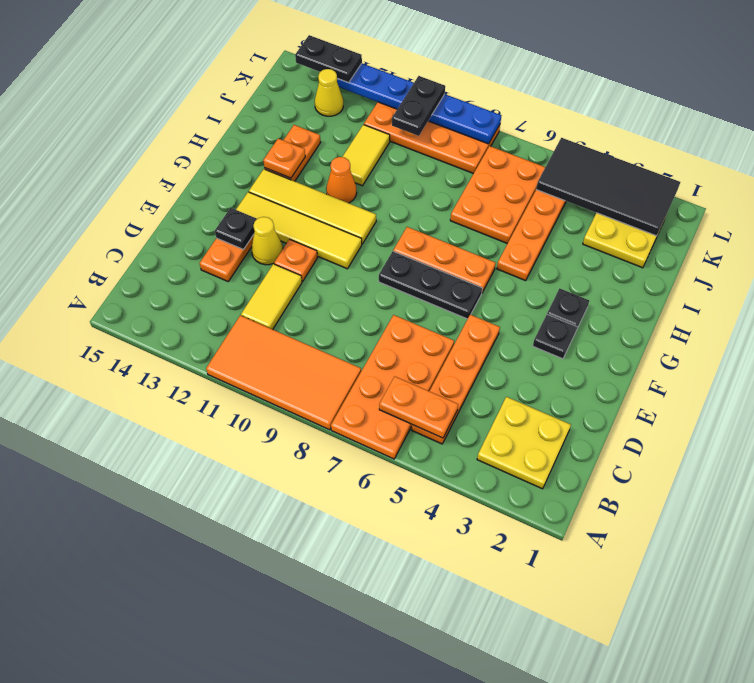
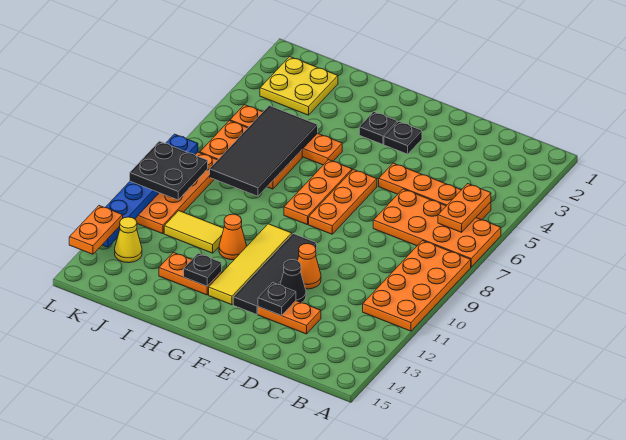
orange 2x4 tile [206,315,361,430] -> orange 2x4 plate [363,241,471,331]
yellow 2x2 plate [477,397,571,489] -> none
yellow 1x2 tile [241,264,302,329] -> none
orange 1x1 plate [274,239,318,281] -> orange 1x1 cone [297,244,321,289]
yellow 1x1 cone [251,217,283,265] -> black 1x1 cone [280,260,306,303]
black 1x3 plate [379,251,482,319] -> orange 1x3 plate [309,169,377,234]
yellow 1x4 tile [236,192,362,269] -> black 1x4 tile [233,234,317,315]
orange 1x1 plate [263,139,305,178] -> black 1x1 plate [184,253,222,286]
black 2x4 tile [536,138,680,236] -> black 2x4 tile moved to [210,106,318,196]
black 1x2 plate [392,76,445,136] -> black 2x2 plate [130,141,208,200]
black 1x2 plate [295,35,362,83] -> orange 1x2 plate [69,206,123,254]

